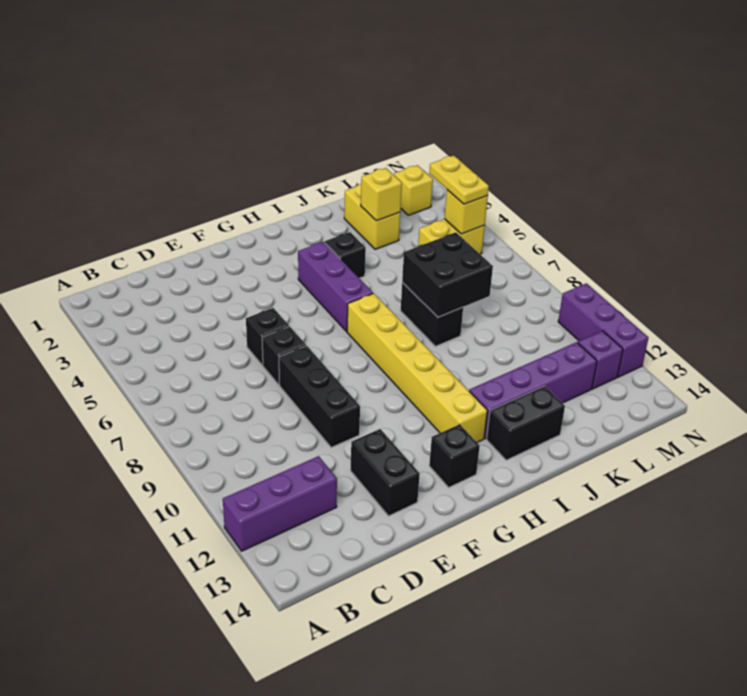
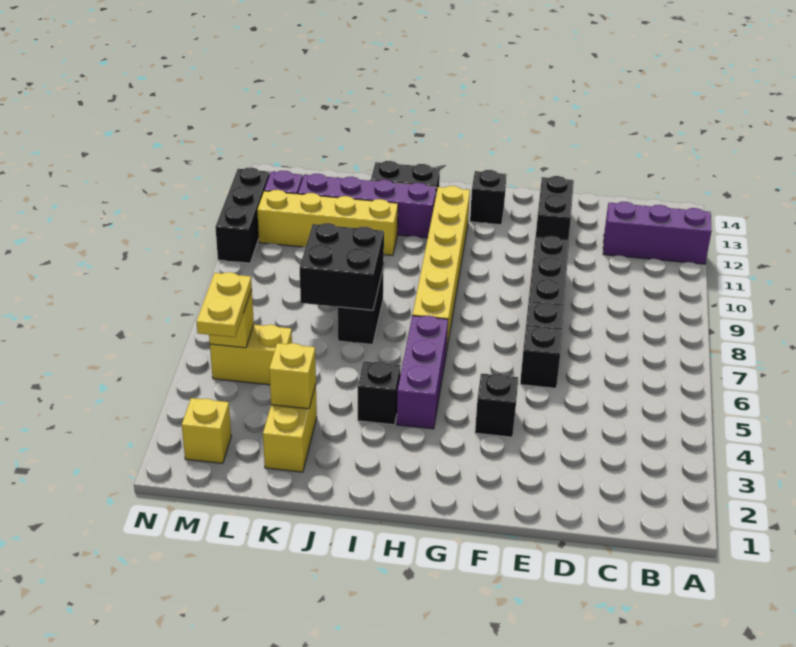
none -> black 1x1 brick [475,373,518,437]
none -> yellow 1x4 brick [257,190,398,255]
purple 1x3 brick [558,283,648,377] -> black 1x3 brick [215,167,269,263]

